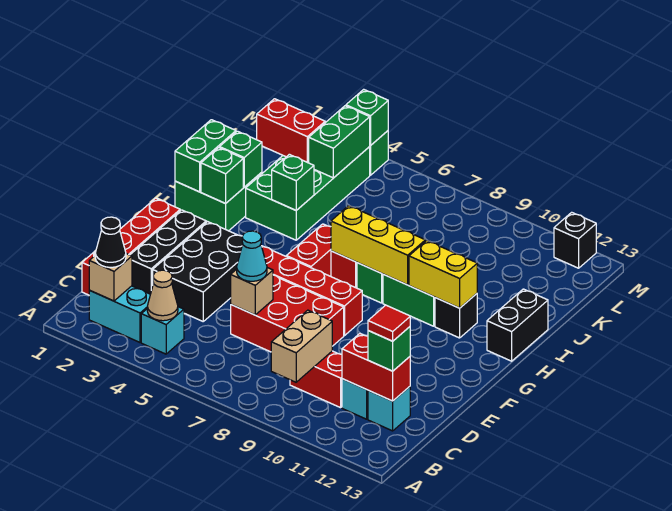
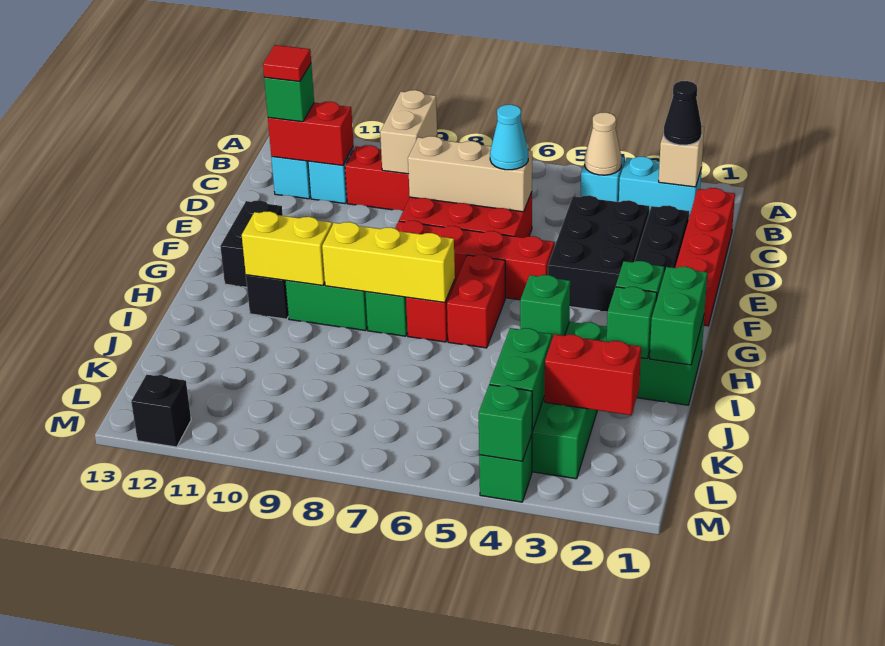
tan 1x1 brick [231,268,273,315] -> tan 1x3 brick [408,136,532,212]
black 1x2 brick [487,289,548,361] -> black 1x2 brick moved to [220,200,283,287]

